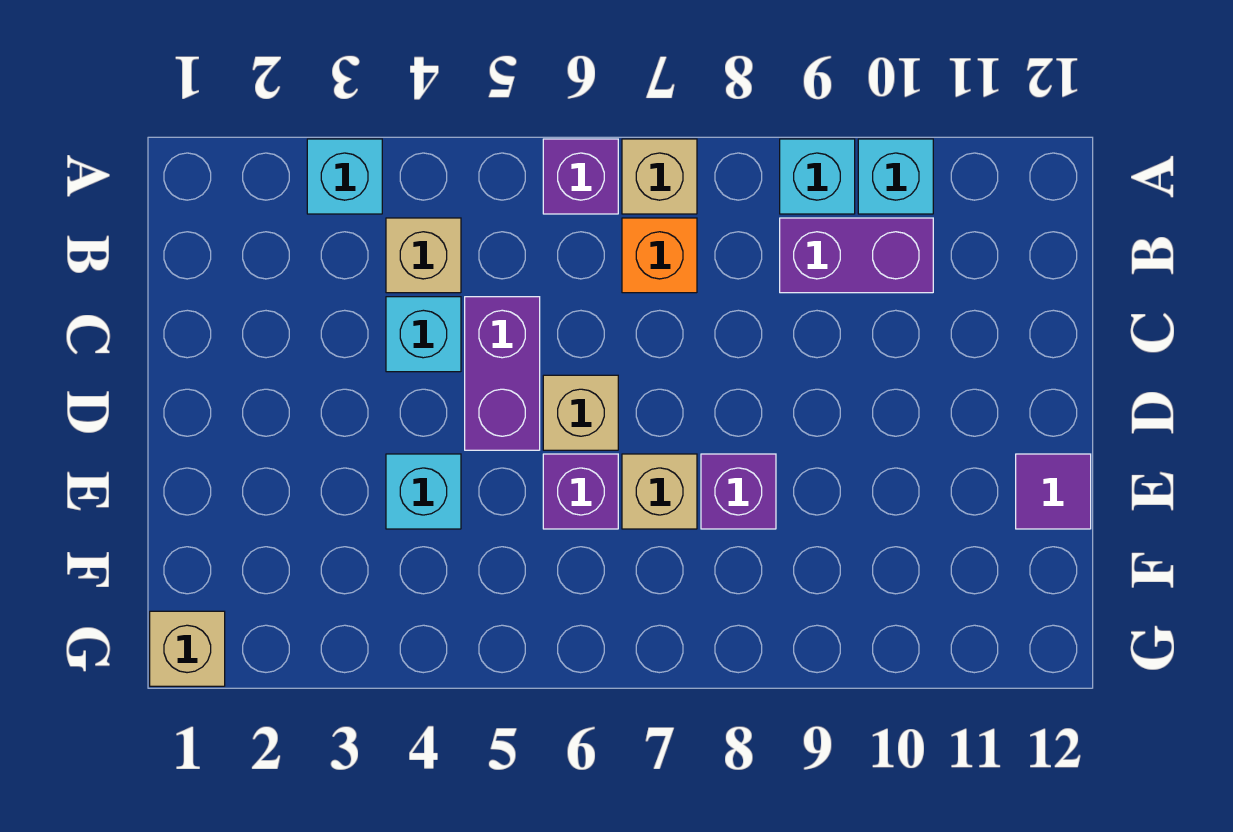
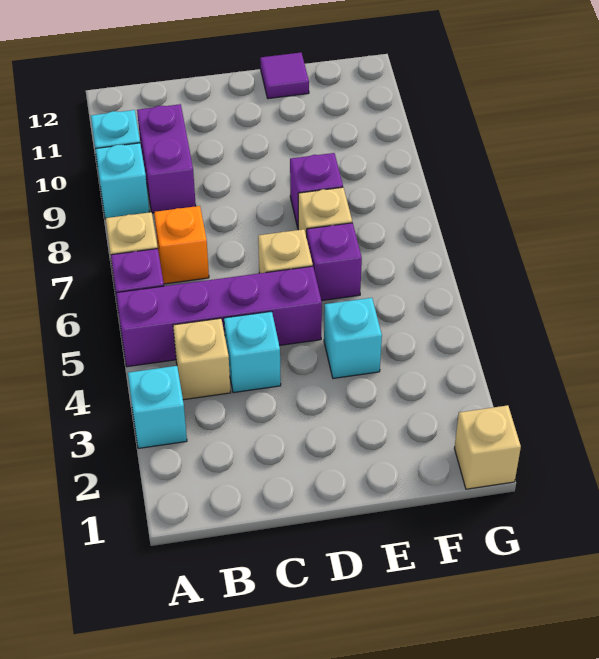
purple 1x2 brick [465,297,540,450] -> purple 1x4 brick [116,266,322,367]

